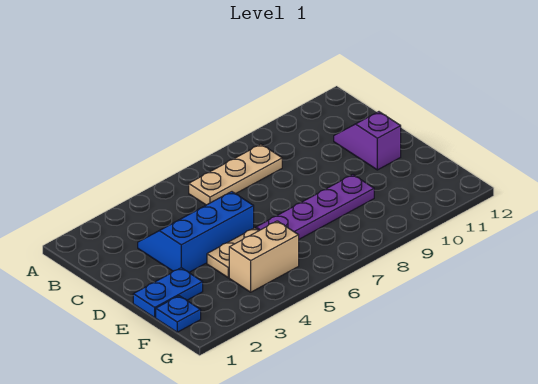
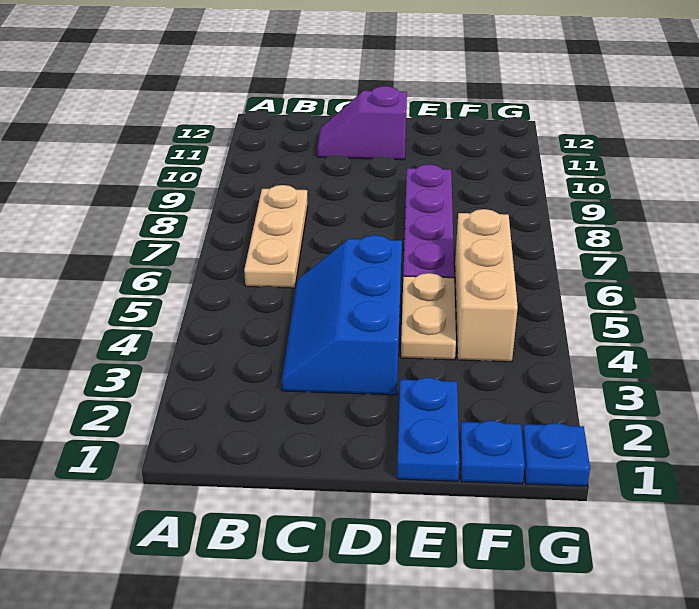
tan 1x2 brick [229,221,299,292] -> tan 1x3 brick [455,209,518,362]
none -> blue 1x1 plate [522,423,590,486]

